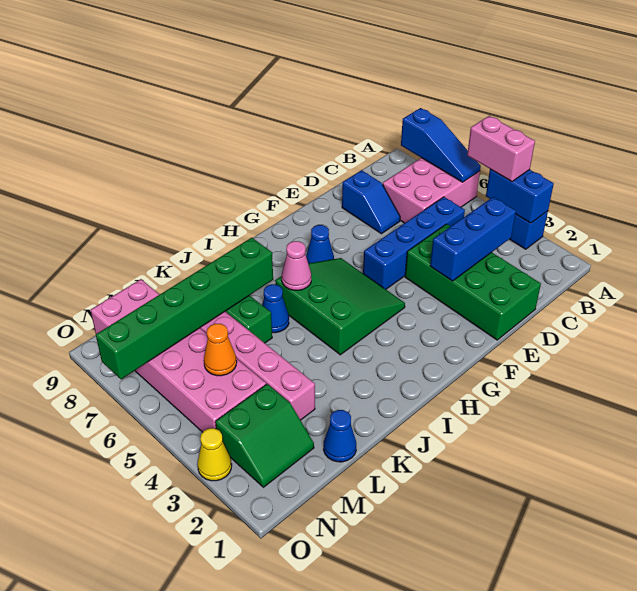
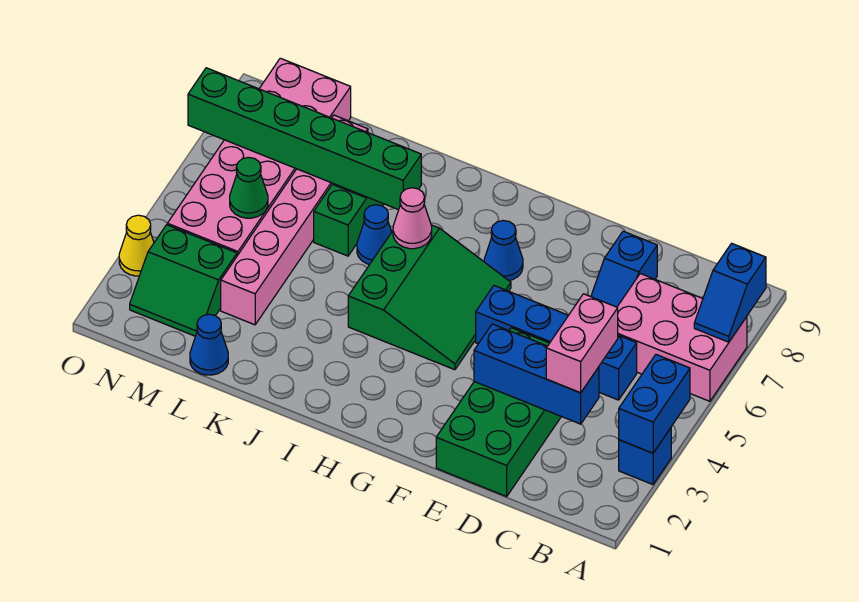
pink 1x2 brick [467,116,535,182] -> pink 1x2 brick moved to [546,294,618,393]
blue 1x3 slope [401,108,481,182] -> blue 1x2 slope [694,243,766,342]
orange 1x1 cone [204,324,237,376] -> green 1x1 cone [230,157,268,218]

